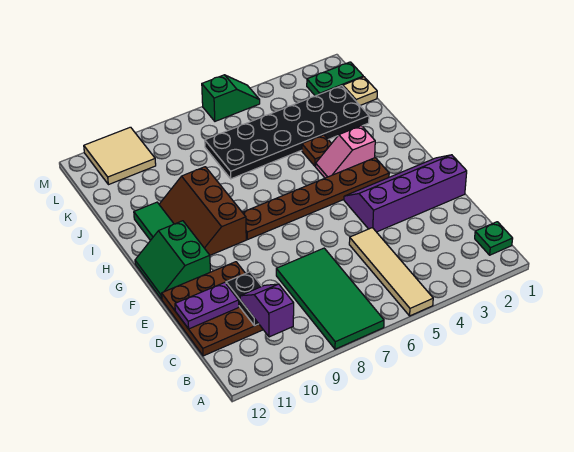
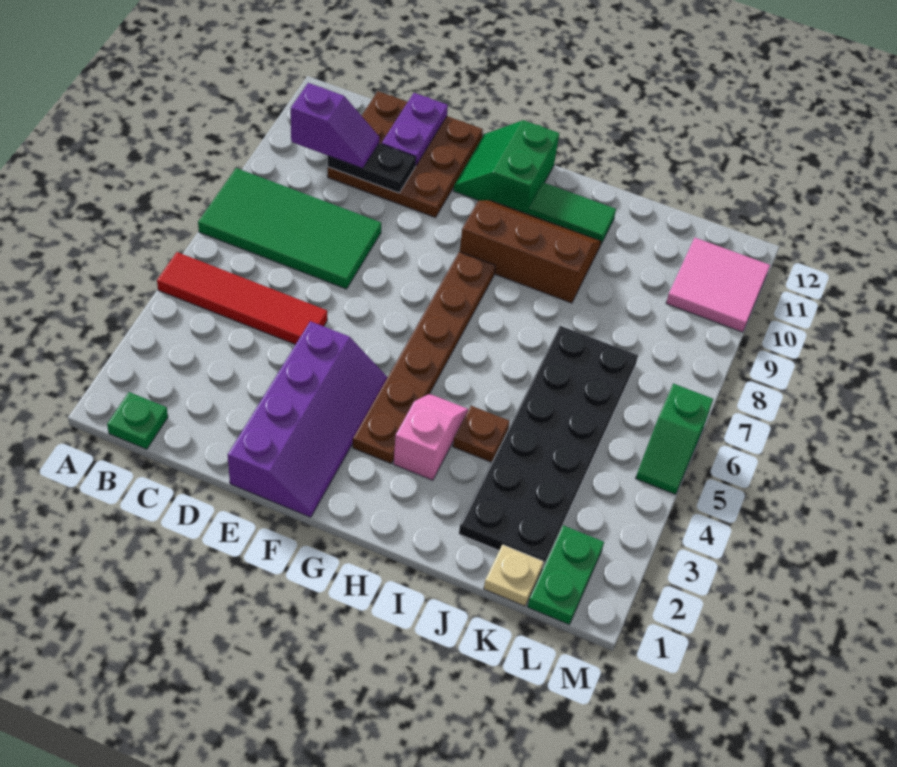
tan 1x4 tile [349,228,433,316] -> red 1x4 tile [157,252,327,345]
green 2x2 slope [135,221,210,299] -> green 2x2 slope turned to [453,120,559,214]
tan 2x2 tile [84,127,156,185] -> pink 2x2 tile [666,238,770,332]

